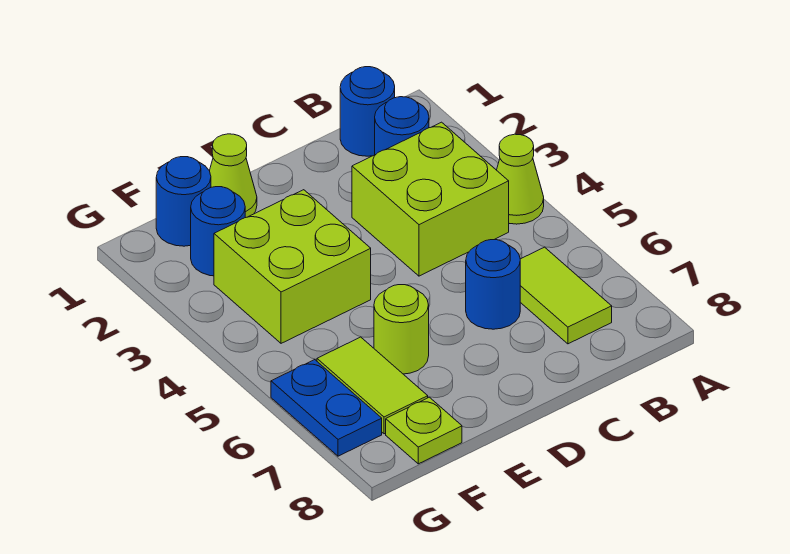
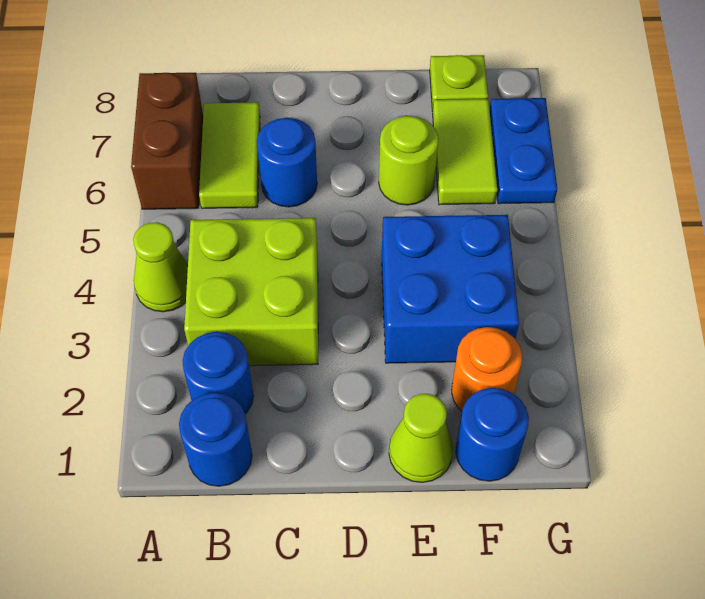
none -> brown 1x2 brick [131,73,203,209]
lime 2x2 brick [214,190,371,343] -> blue 2x2 brick [382,215,519,363]
blue 1x1 round brick [191,187,245,276] -> orange 1x1 round brick [452,327,522,411]

